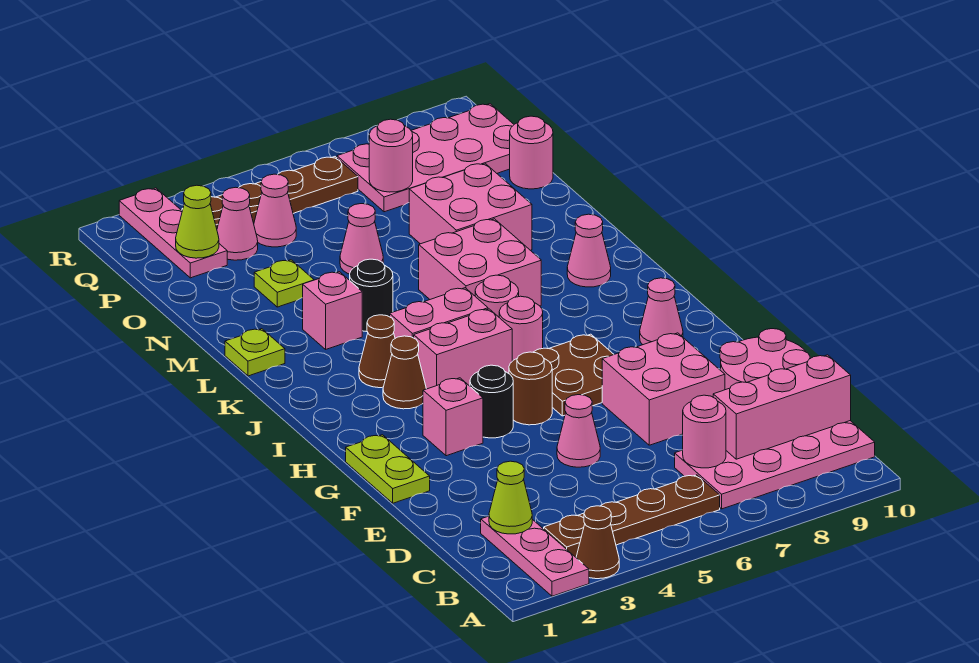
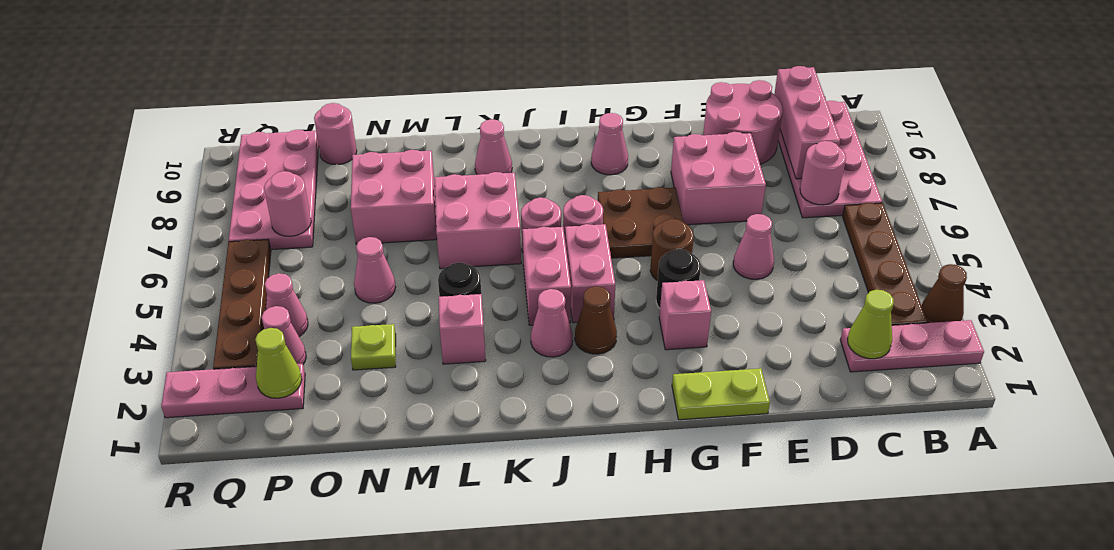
brown 1x1 cone [359,315,395,388] -> pink 1x1 cone [531,289,573,357]
lime 1x1 plate [225,329,285,376] -> none

